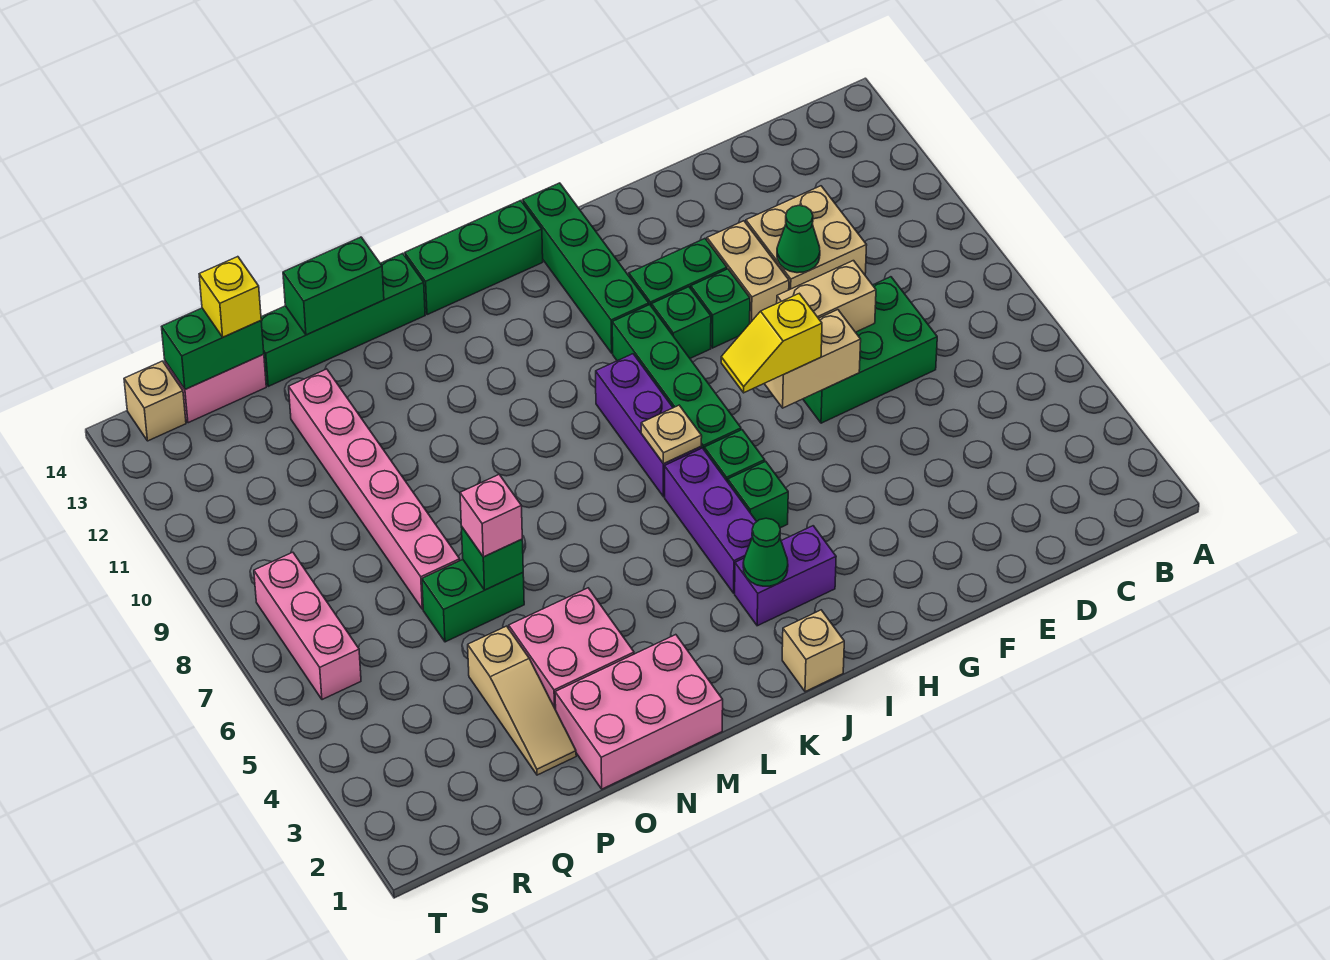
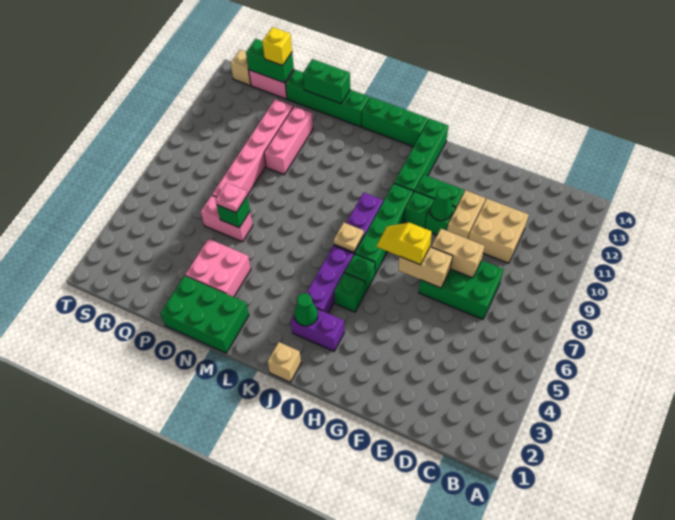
green 1x1 cone [777,205,820,273] -> green 1x1 cone moved to [430,187,452,221]
pink 2x3 brick [555,635,723,789] -> green 2x3 brick [160,276,249,353]
green 1x2 brick [422,560,524,642] -> pink 1x2 brick [201,195,253,242]
pink 1x1 brick [460,474,522,557] -> pink 1x1 plate [216,183,247,213]
tan 1x3 slope [468,626,576,775] -> none
pink 1x3 brick [254,552,361,700] -> pink 1x3 brick moved to [264,106,313,175]

